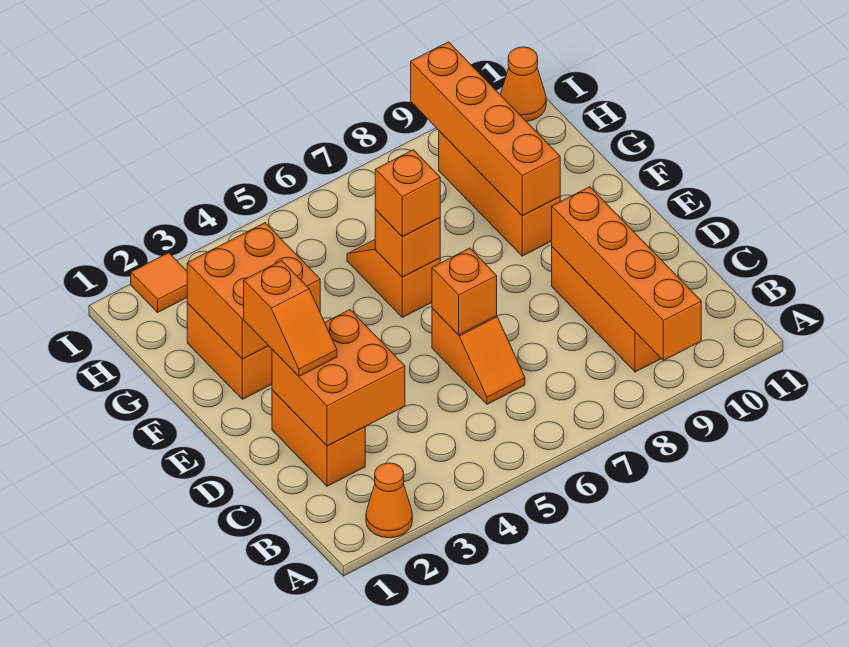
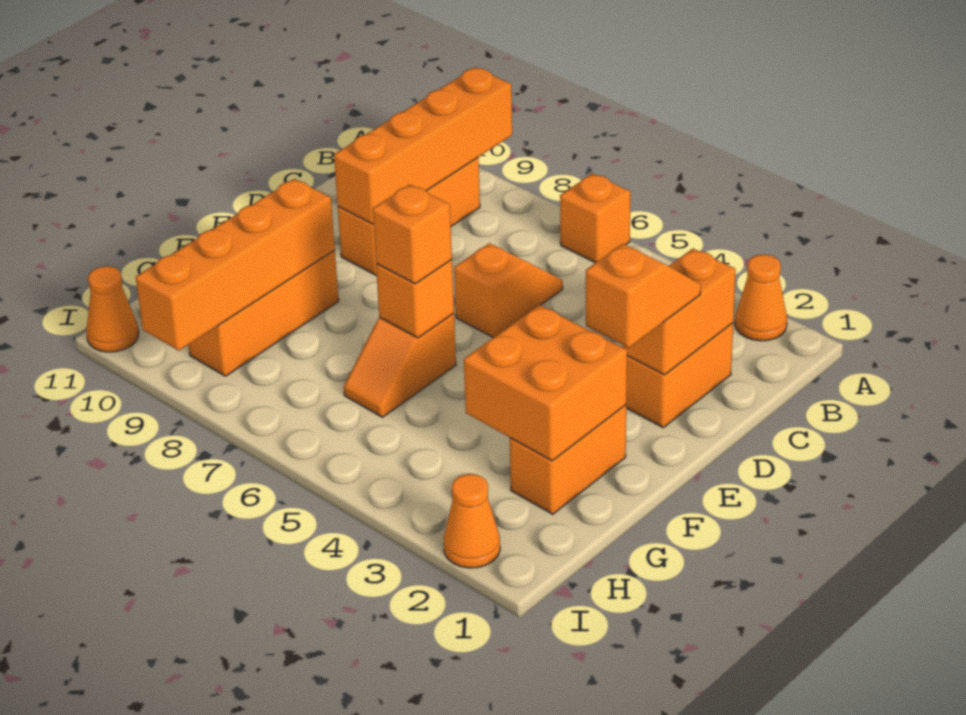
orange 2x2 brick [272,310,405,446] -> orange 1x2 brick [622,249,736,375]
orange 1x1 brick [432,248,497,335] -> orange 1x1 brick moved to [560,173,631,263]
orange 1x1 tile [131,253,187,312] -> orange 1x1 cone [444,474,500,568]

